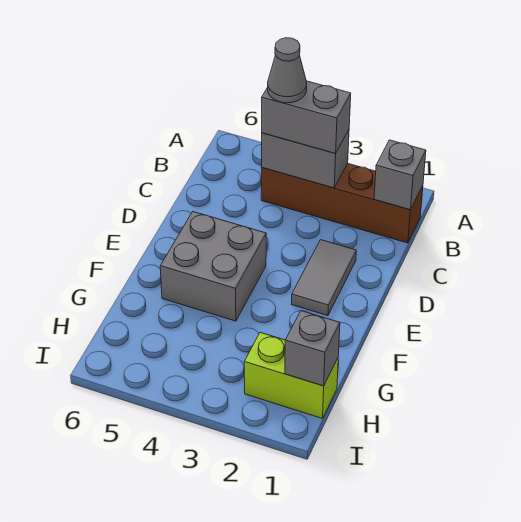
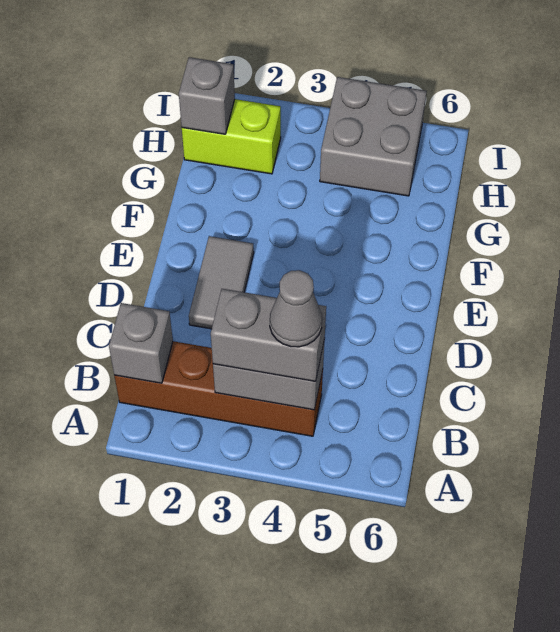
grey 2x2 brick [160,212,266,321] -> grey 2x2 brick moved to [320,77,427,196]

